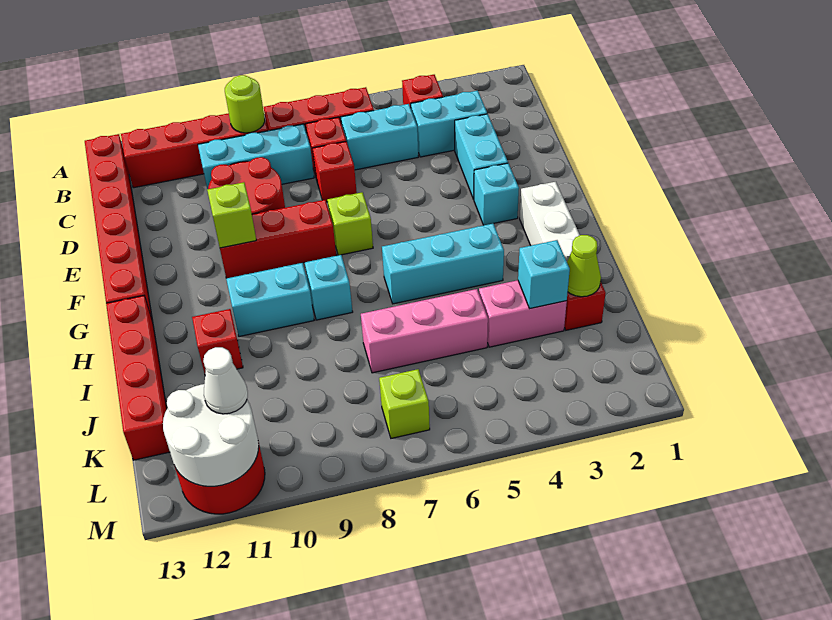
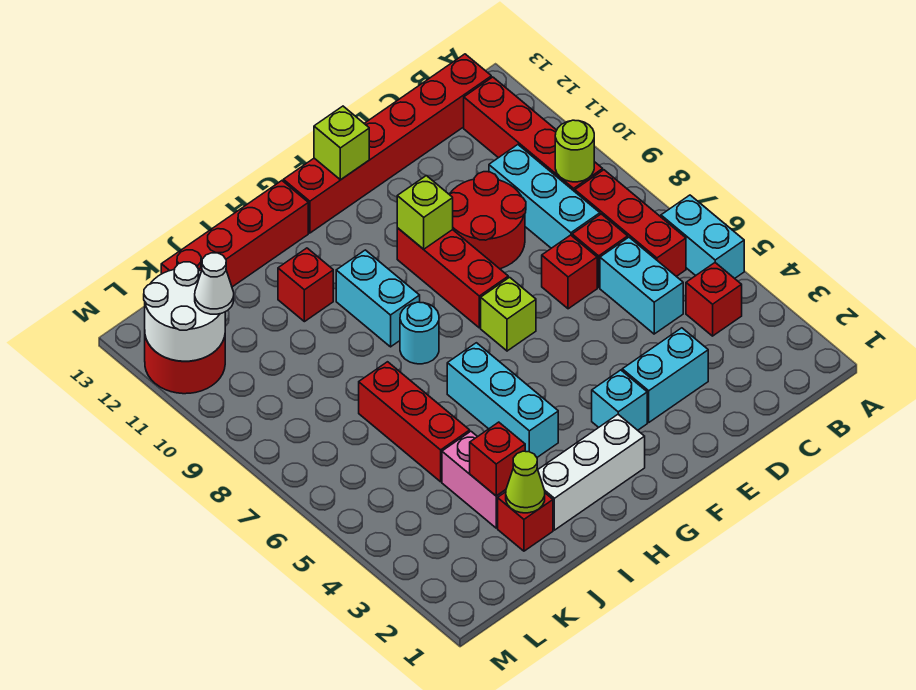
cyan 1x2 brick [411,91,487,157] -> cyan 1x2 brick moved to [661,195,744,278]
cyan 1x1 brick [305,255,353,320] -> cyan 1x1 round brick [400,302,439,364]
cyan 1x1 brick [518,240,570,308] -> red 1x1 brick [470,422,525,496]
pink 1x3 brick [361,289,488,373] -> red 1x3 brick [359,362,470,482]
lime 1x1 brick [379,369,430,438] -> lime 1x1 brick moved to [314,106,369,180]

